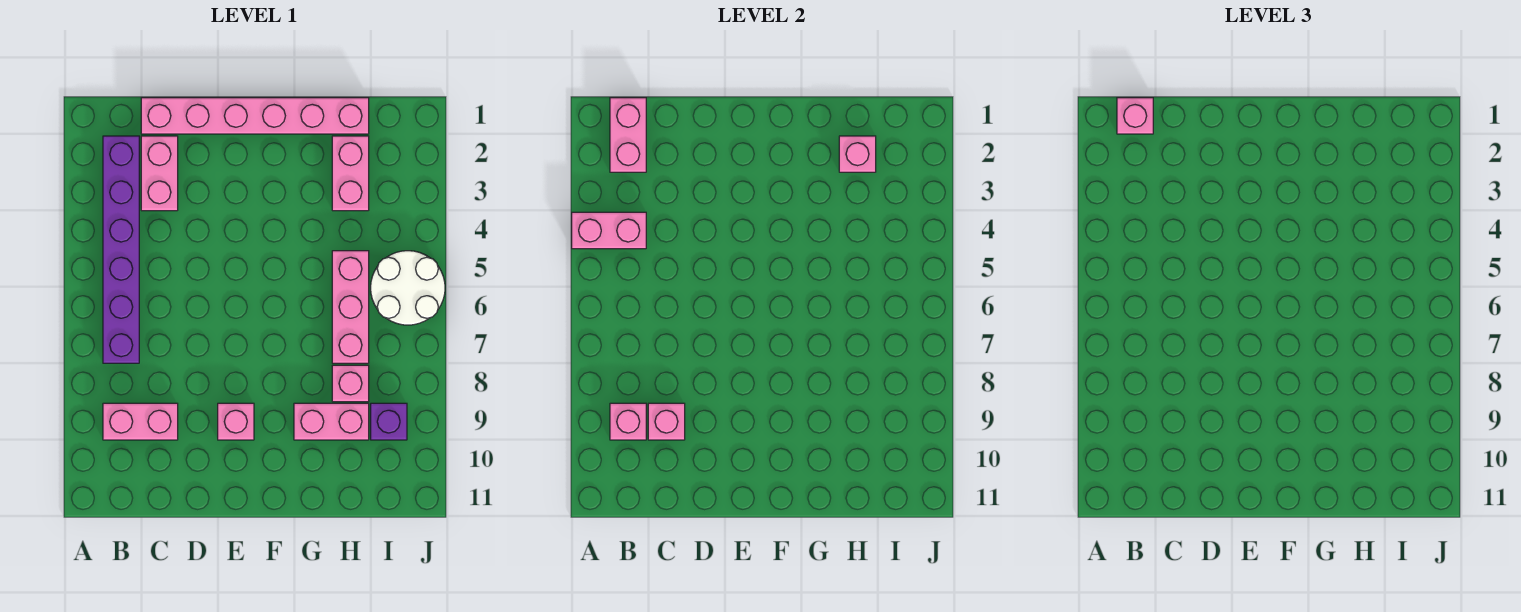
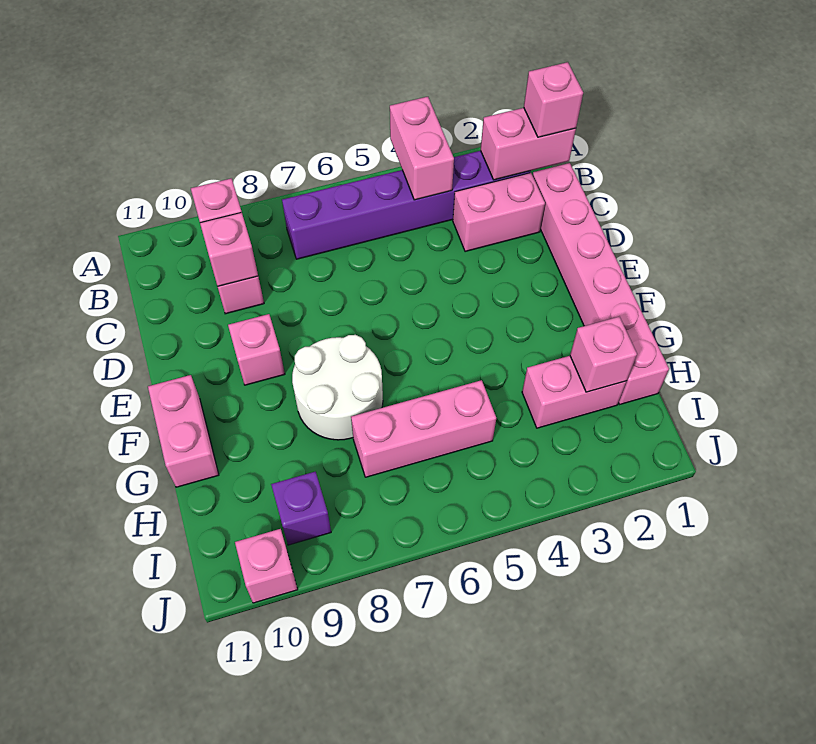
pink 1x2 brick [294,403,369,440] -> pink 1x2 brick moved to [148,375,219,487]
pink 1x1 brick [332,365,369,402] -> pink 1x1 brick moved to [235,529,298,603]
white 2x2 round brick [371,251,445,325] -> white 2x2 round brick moved to [292,335,383,440]

